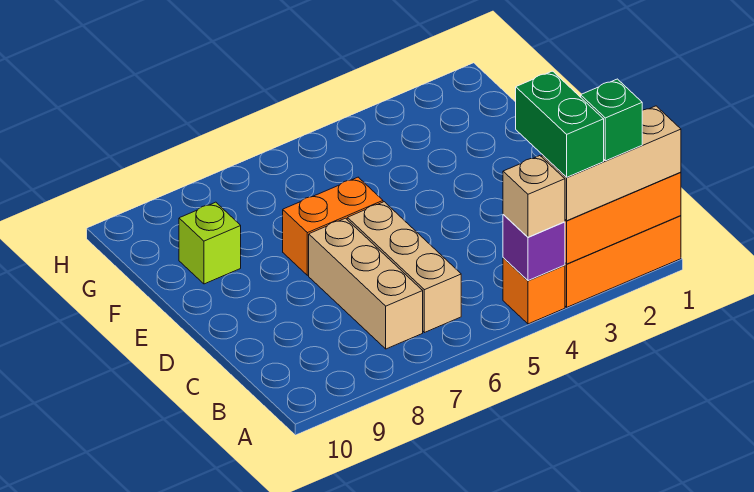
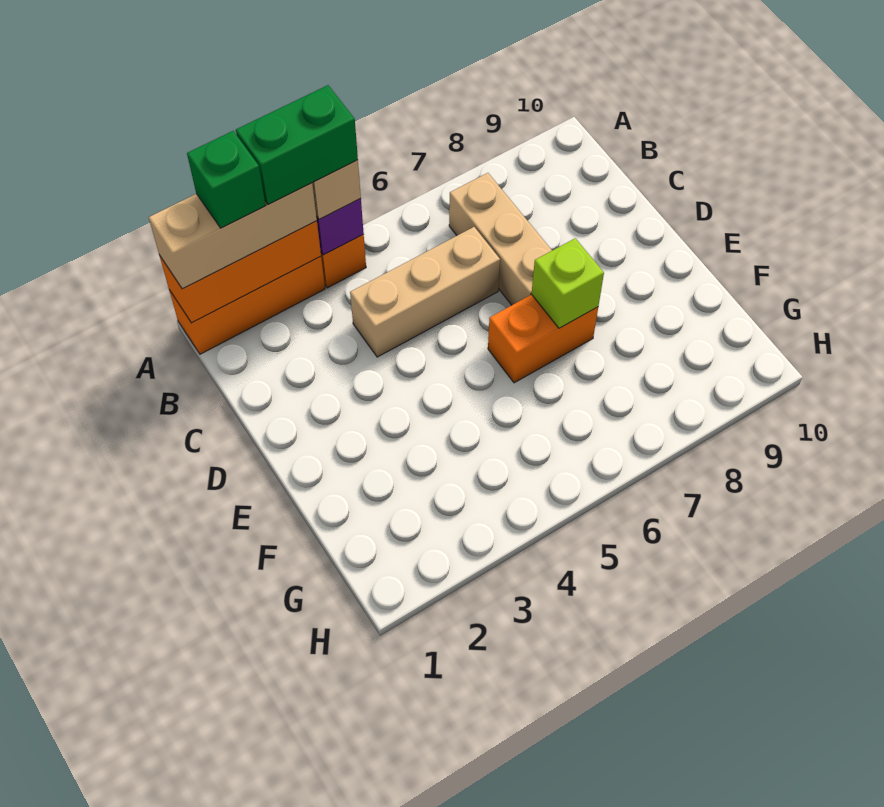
green 1x2 brick [516,71,604,177] -> green 1x2 brick turned to [236,85,358,205]
tan 1x3 brick [347,202,461,333] -> tan 1x3 brick turned to [350,227,500,357]
lime 1x1 brick [179,202,241,284] -> lime 1x1 brick moved to [532,238,604,328]

